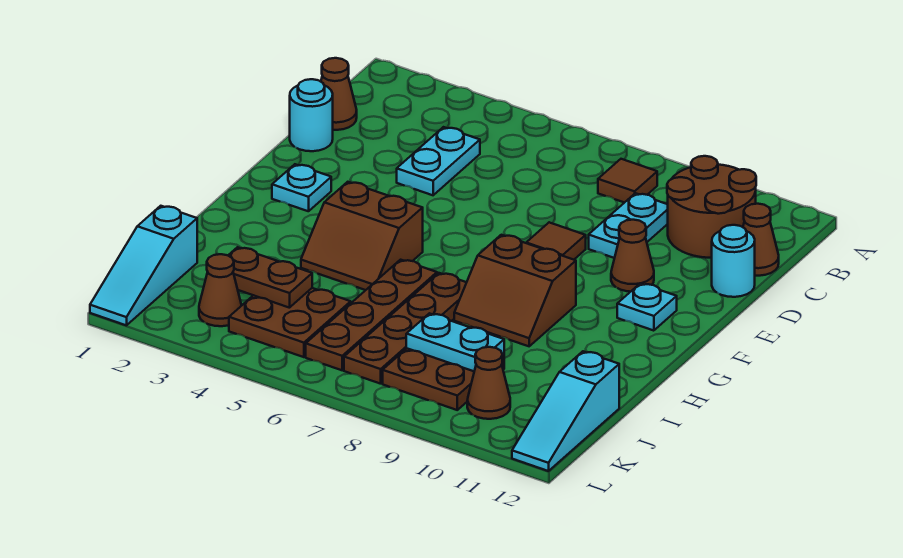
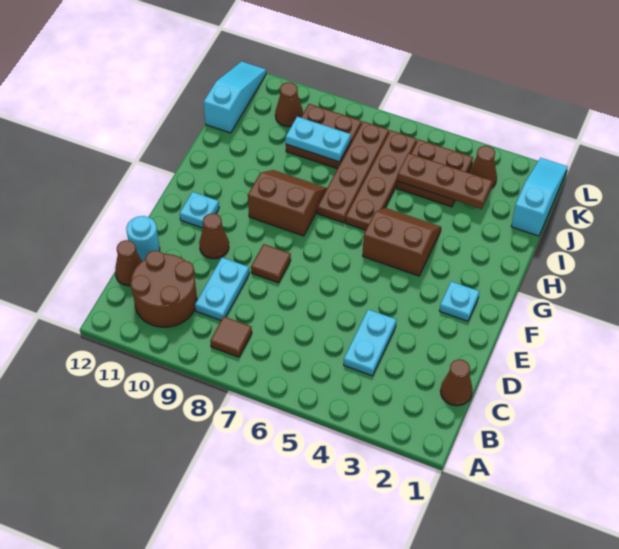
cyan 1x1 round brick [290,79,333,151] -> none
brown 1x2 plate [228,247,312,308] -> brown 1x3 plate [397,153,493,209]

